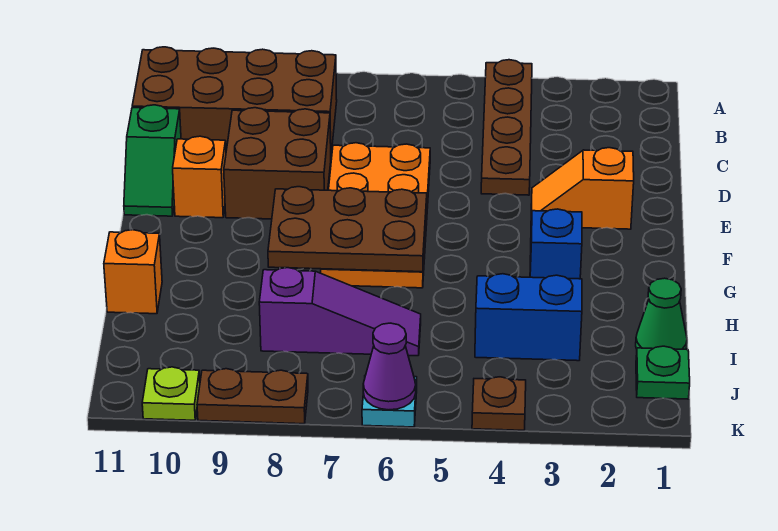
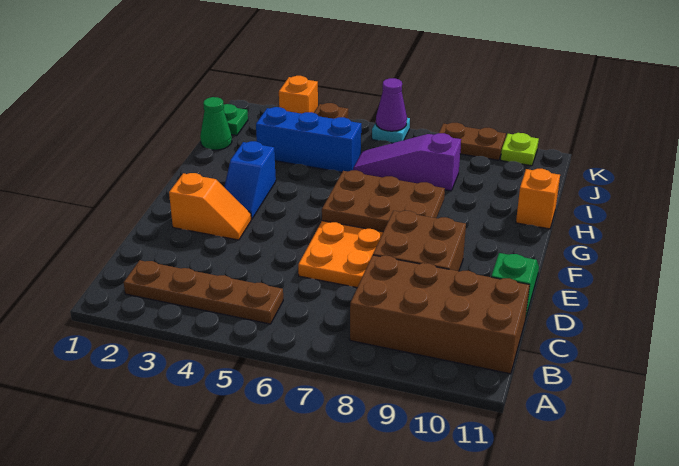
brown 1x4 plate [481,60,532,195] -> brown 1x4 plate turned to [124,260,283,324]
orange 1x1 brick [173,136,226,218] -> orange 1x1 brick moved to [279,76,318,114]
blue 1x2 brick [475,274,582,361] -> blue 1x3 brick [256,107,361,172]

